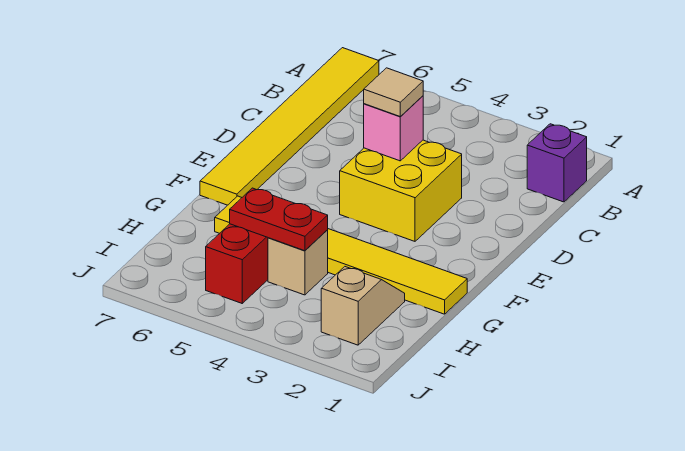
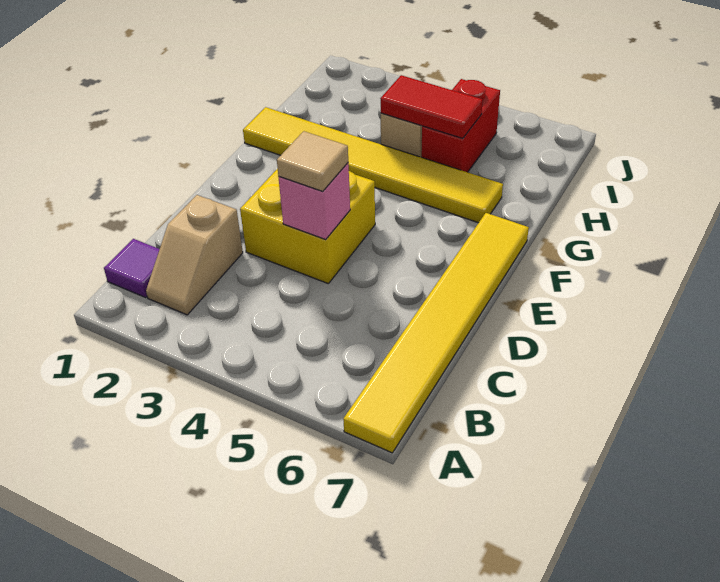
purple 1x1 brick [527,124,587,202] -> purple 1x1 tile [104,239,160,297]
tan 1x2 slope [321,267,405,345] -> tan 1x2 slope moved to [146,195,243,315]
red 1x2 plate [230,188,328,251] -> red 1x2 tile [380,75,483,138]

